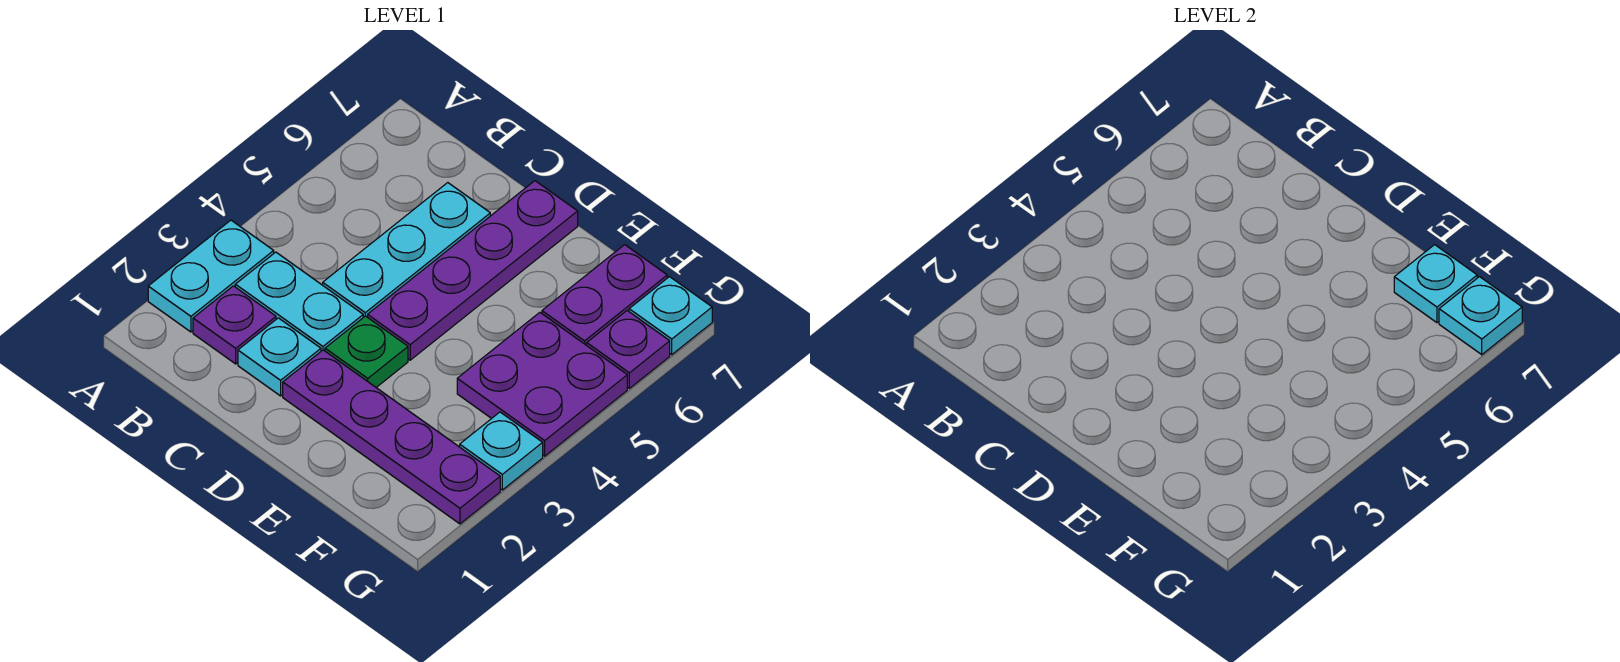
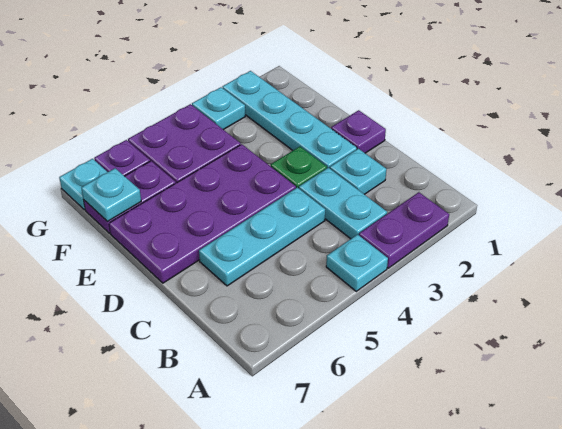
cyan 1x2 plate [148,220,274,332] -> purple 1x2 plate [359,192,449,268]
purple 1x1 plate [193,286,276,364] -> purple 1x1 plate moved to [331,110,386,153]
purple 1x4 plate [283,350,500,524] -> cyan 1x4 plate [222,71,357,168]
purple 1x4 plate [368,181,578,360] -> purple 2x4 plate [109,144,296,283]
cyan 1x1 plate [1439,277,1522,355] -> cyan 1x1 plate moved to [326,234,388,291]

